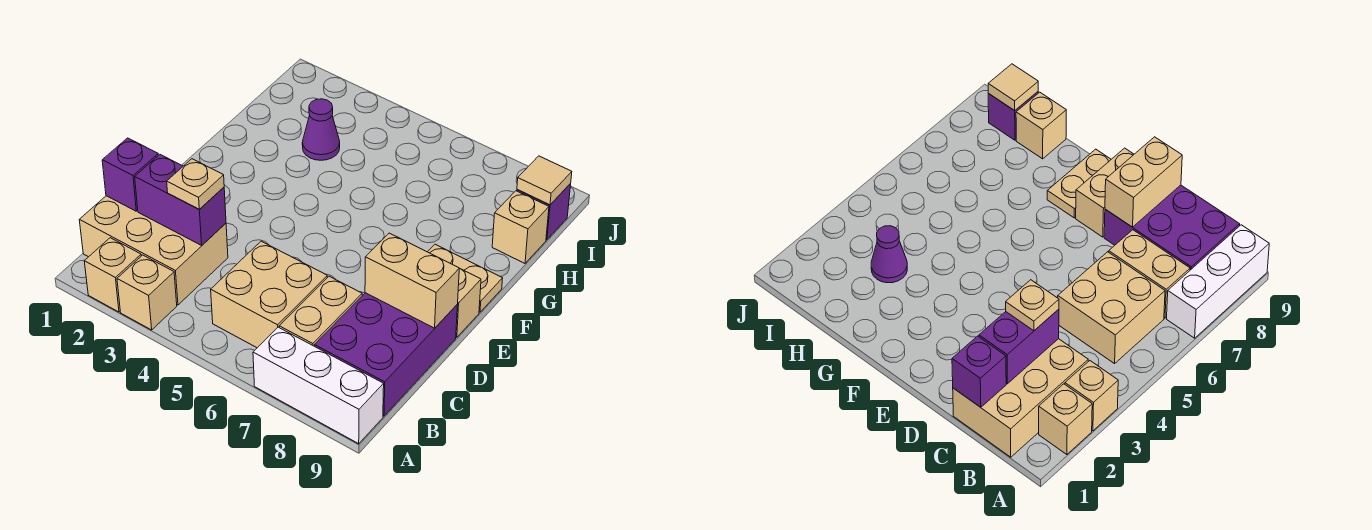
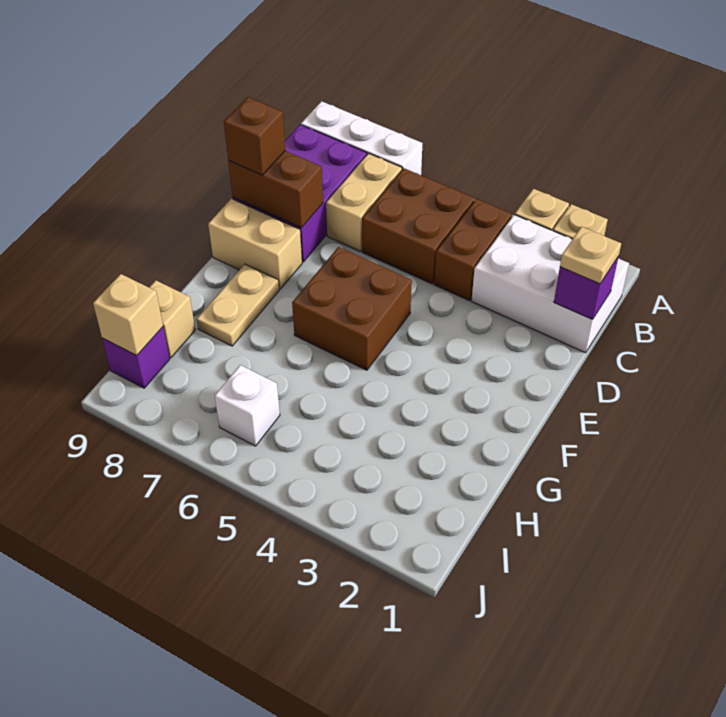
tan 2x3 brick [79,196,228,305] -> white 2x3 brick [471,215,629,353]
none -> brown 1x2 brick [434,199,512,301]
tan 2x2 brick [211,241,327,348] -> brown 2x2 brick [362,168,475,284]
purple 1x2 brick [135,155,226,245] -> none
tan 1x1 plate [167,159,224,209] -> tan 1x1 plate moved to [560,227,621,284]
tan 1x2 brick [365,233,459,328] -> brown 1x2 brick [228,151,323,228]
none -> brown 1x1 brick [224,97,285,175]
none -> brown 2x2 brick [292,247,412,370]
tan 1x2 plate [428,244,503,312] -> tan 1x2 plate turned to [197,264,279,346]
purple 1x1 cone [302,99,340,160] -> none
none -> white 1x1 brick [215,365,280,446]
tan 1x1 tile [517,156,572,205] -> tan 1x1 brick [93,274,163,355]

